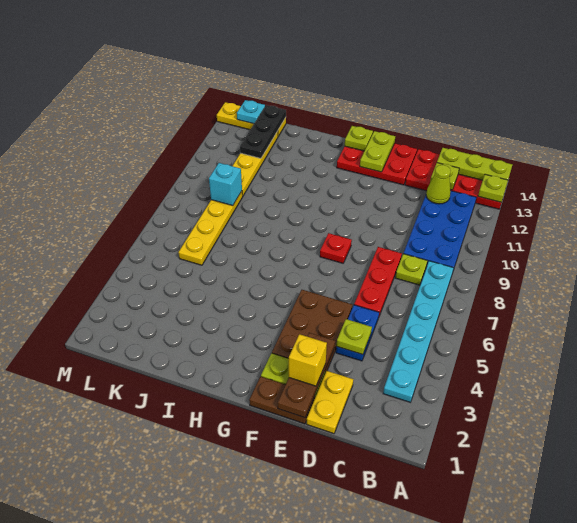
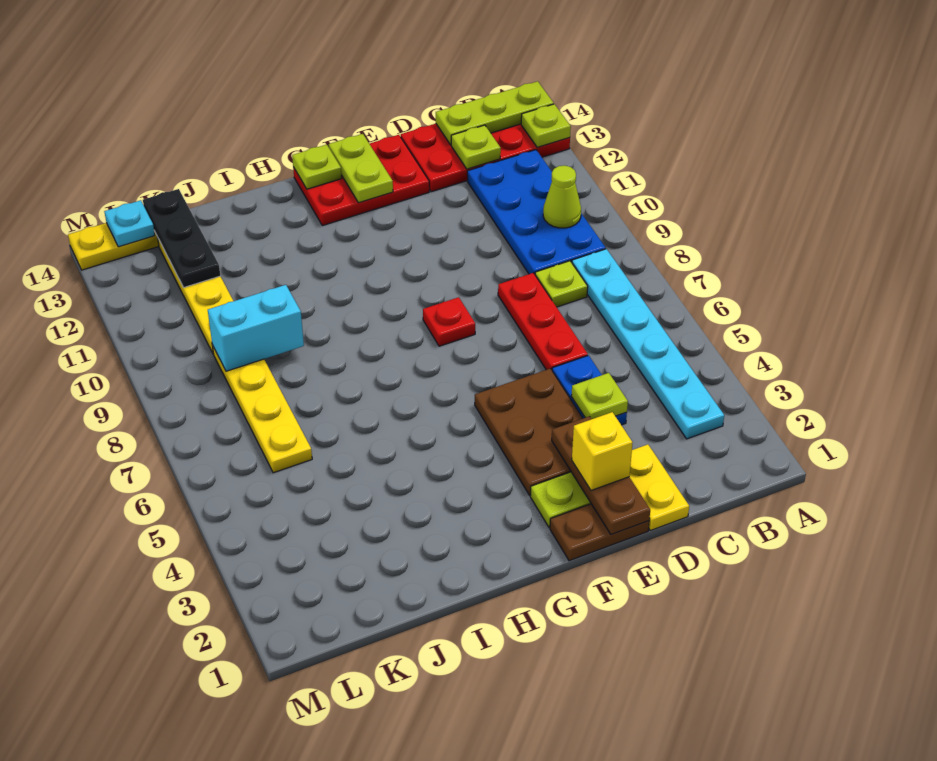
lime 1x1 cone [426,165,451,204] -> lime 1x1 cone moved to [543,165,581,228]
cyan 1x1 brick [209,163,242,206] -> cyan 1x2 brick [208,285,304,371]

